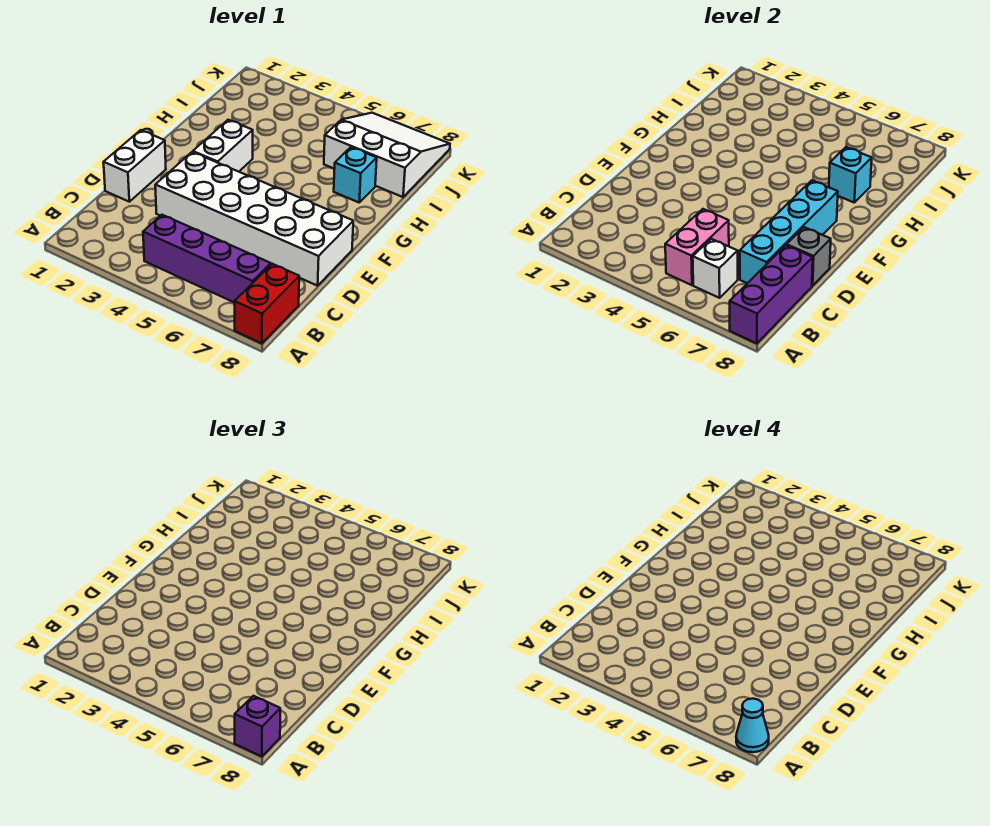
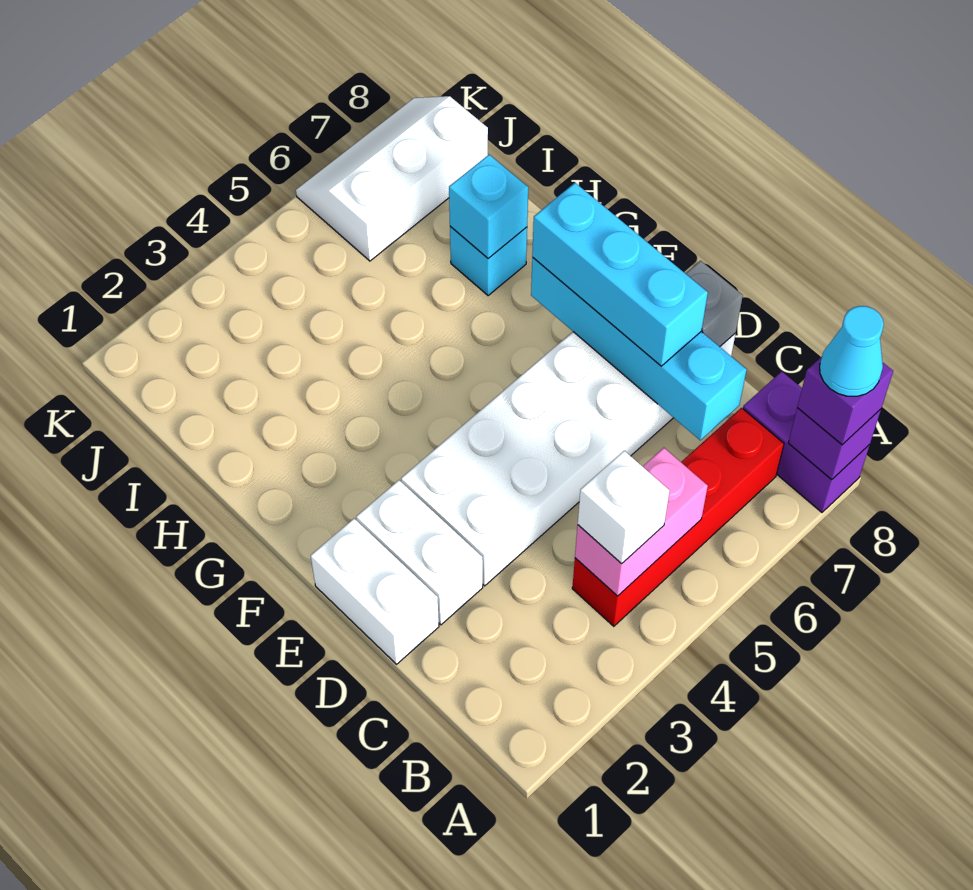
red 1x2 brick [235,264,299,343] -> purple 1x2 brick [743,371,870,512]
purple 1x3 brick [730,245,813,343] -> purple 1x1 brick [788,408,881,480]
purple 1x4 brick [143,215,271,303] -> red 1x4 brick [572,408,784,626]
pink 1x2 brick [665,209,729,285] -> pink 1x2 brick turned to [575,448,708,596]
white 1x1 brick [693,239,738,298] -> white 1x1 brick moved to [578,451,670,564]
none -> cyan 1x3 brick [532,183,708,366]
white 1x2 brick [193,120,253,172] -> white 1x2 brick moved to [356,480,483,625]
white 3x3 slope [324,113,450,197] -> white 2x3 slope [296,96,488,261]

